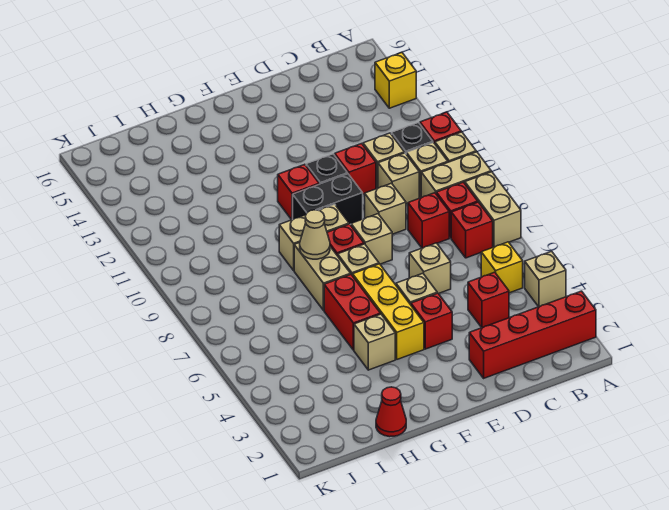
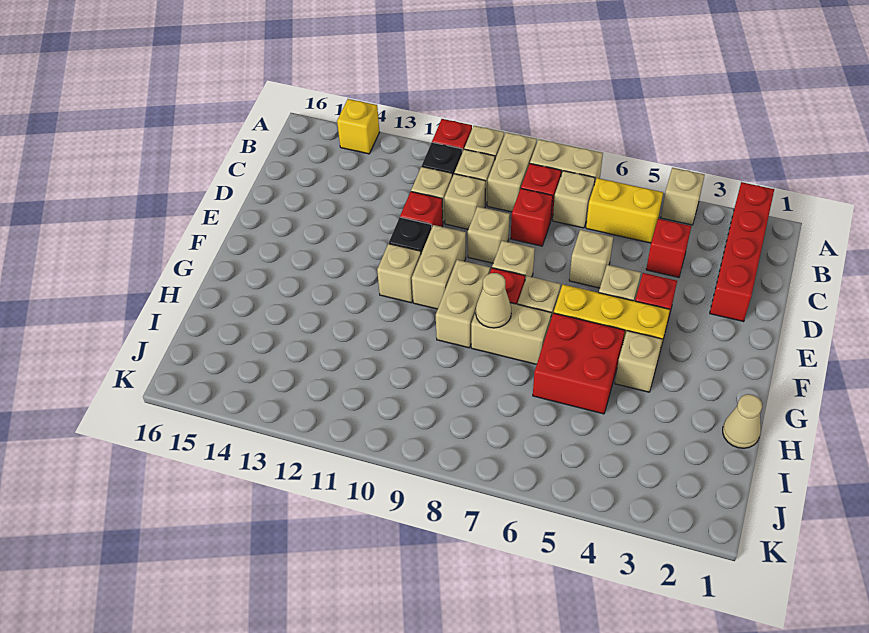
yellow 1x1 brick [481,242,523,293] -> yellow 1x2 brick [586,178,663,243]
red 1x1 brick [451,202,493,258] -> tan 1x1 brick [553,171,595,228]
black 1x2 brick [293,174,363,224] -> tan 1x2 brick [412,225,466,309]
red 1x1 brick [278,164,319,220] -> tan 1x1 brick [377,244,421,303]
red 1x2 brick [324,275,380,350] -> red 2x2 brick [533,313,625,414]
red 1x1 cone [376,387,406,437] -> tan 1x1 cone [723,394,762,448]

